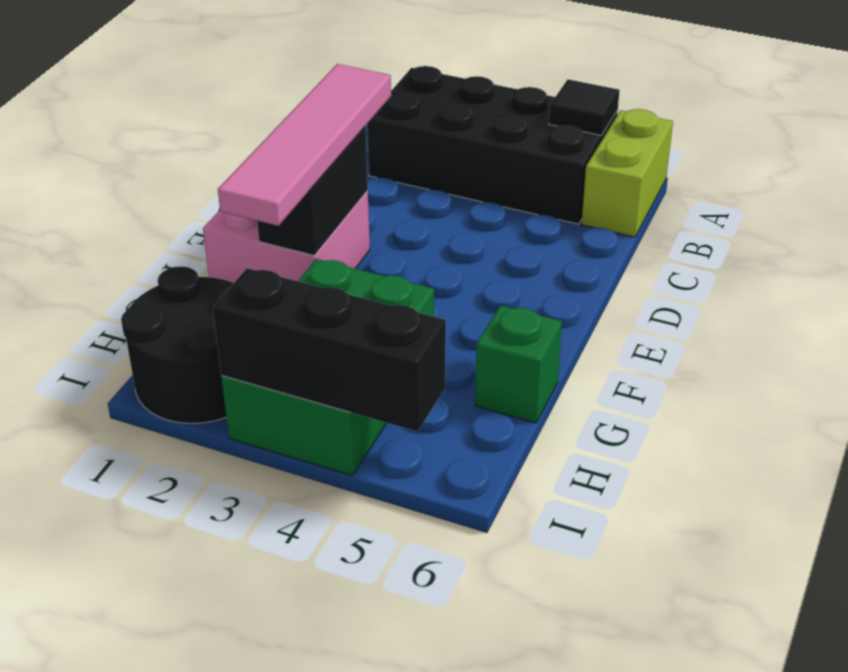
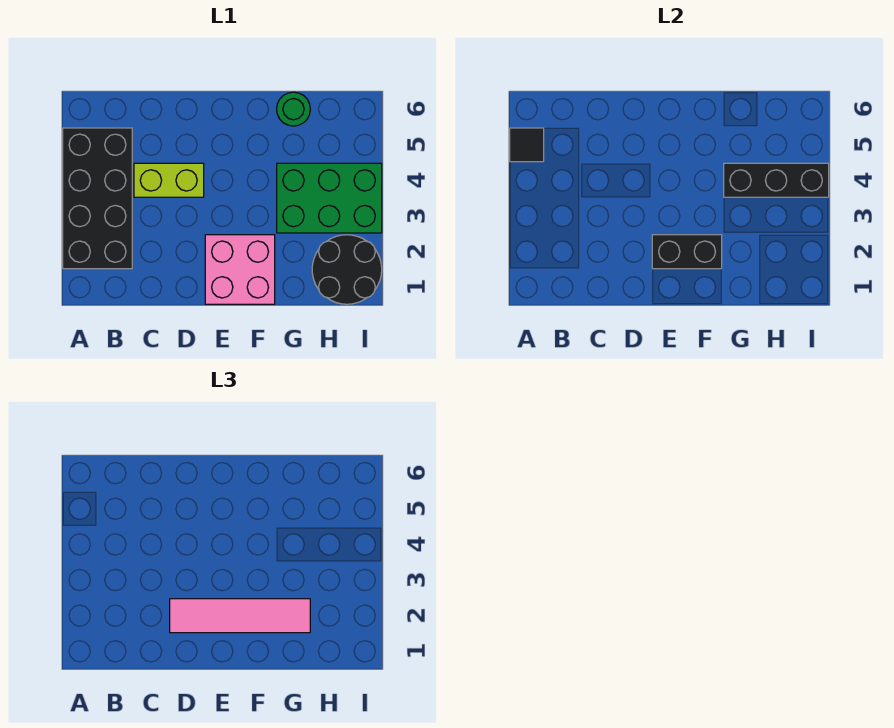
lime 1x2 brick [582,109,673,237] -> lime 1x2 brick moved to [134,163,204,197]
green 1x1 brick [475,305,562,423] -> green 1x1 round brick [277,92,310,126]
black 1x3 brick [213,268,446,432] -> black 1x3 brick turned to [724,163,829,197]

